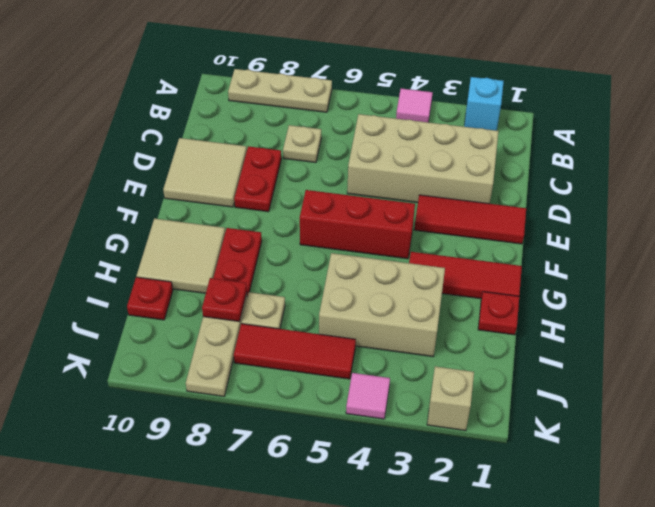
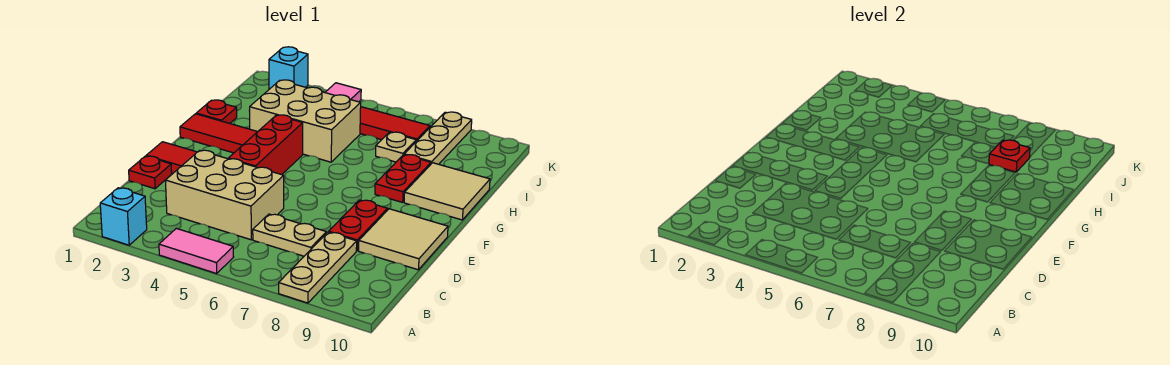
pink 1x1 tile [396,89,433,122] -> pink 1x2 tile [159,228,233,274]
tan 1x3 plate [228,69,332,112] -> tan 1x3 plate turned to [279,232,357,303]
tan 2x4 brick [347,114,499,204] -> tan 2x3 brick [165,150,284,240]
tan 1x1 plate [283,125,321,163] -> tan 1x2 plate [253,214,326,256]
red 1x3 brick [300,190,415,259] -> red 1x3 brick turned to [228,115,303,175]
red 1x1 plate [127,277,173,320] -> red 1x1 plate moved to [129,156,172,189]
tan 1x1 brick [427,366,474,431] -> cyan 1x1 brick [269,47,308,89]

